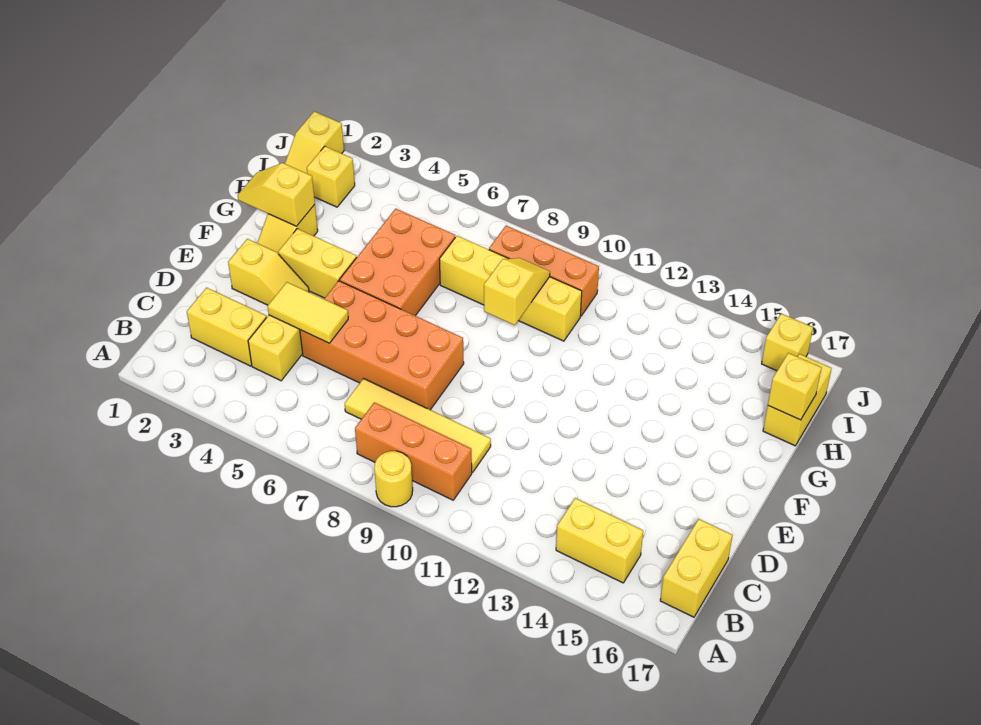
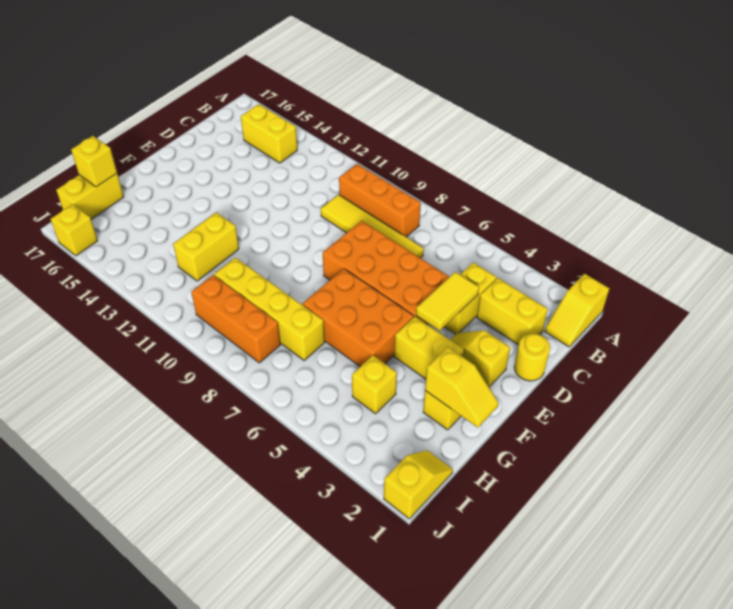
yellow 1x1 round brick [374,451,413,507] -> yellow 1x1 round brick moved to [514,334,550,381]
yellow 1x2 brick [660,519,732,617] -> yellow 1x2 brick moved to [173,212,239,281]
yellow 1x2 tile [267,282,348,343] -> yellow 1x2 tile turned to [416,272,479,331]
orange 2x3 brick [340,209,455,316] -> orange 2x3 brick turned to [303,269,414,367]
yellow 1x2 slope [484,258,550,325] -> yellow 1x2 slope moved to [545,274,609,347]
yellow 1x1 brick [307,146,355,207] -> yellow 1x1 brick moved to [352,355,397,414]

